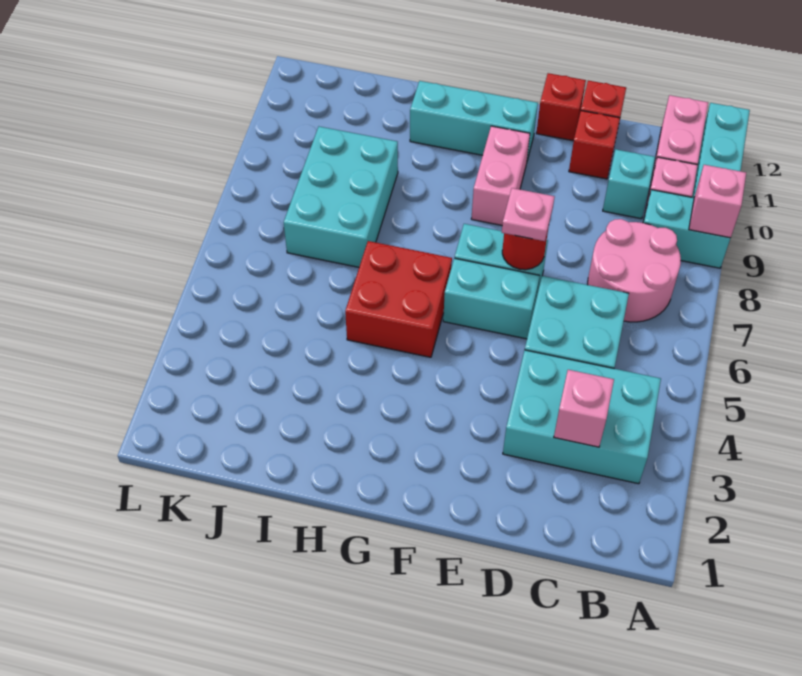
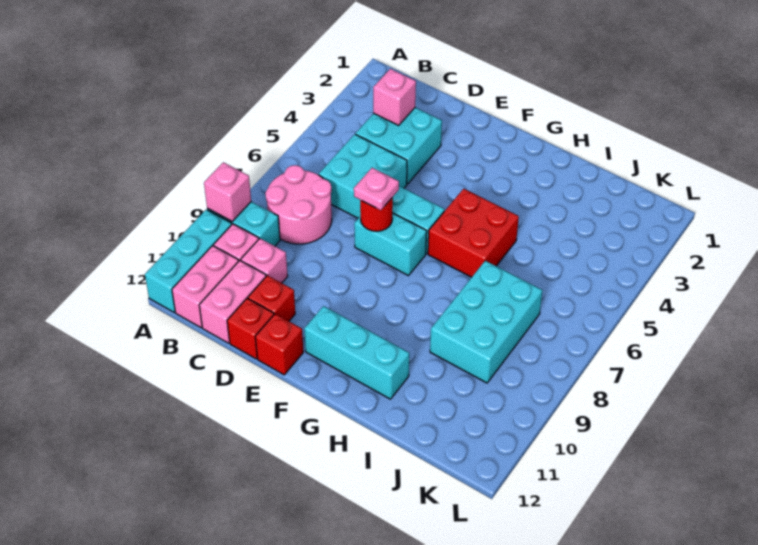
cyan 2x3 brick [503,350,661,484] -> cyan 2x2 brick [356,107,442,184]
cyan 1x1 brick [603,149,655,219] -> pink 1x1 brick [241,239,288,283]
pink 1x2 brick [471,126,530,225] -> pink 1x2 brick moved to [199,261,266,343]

